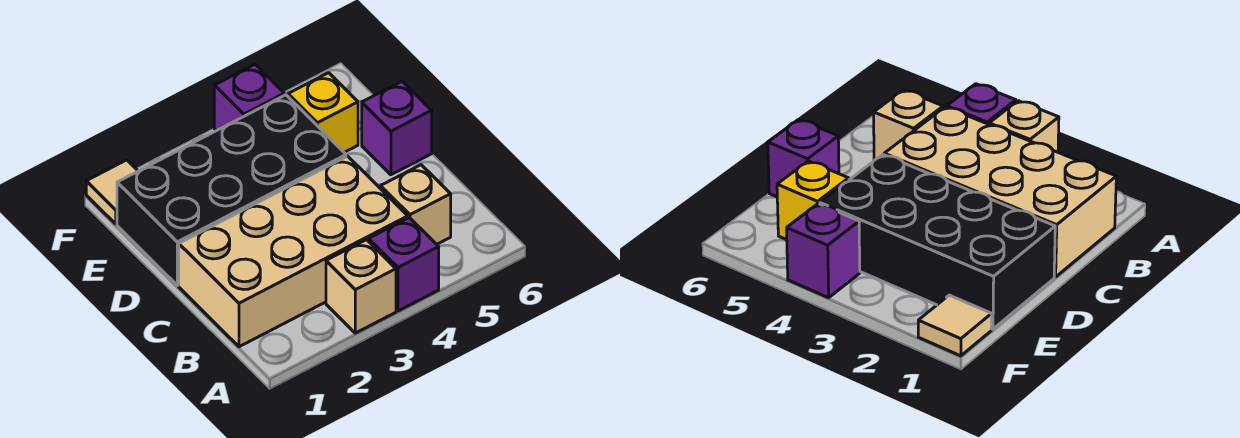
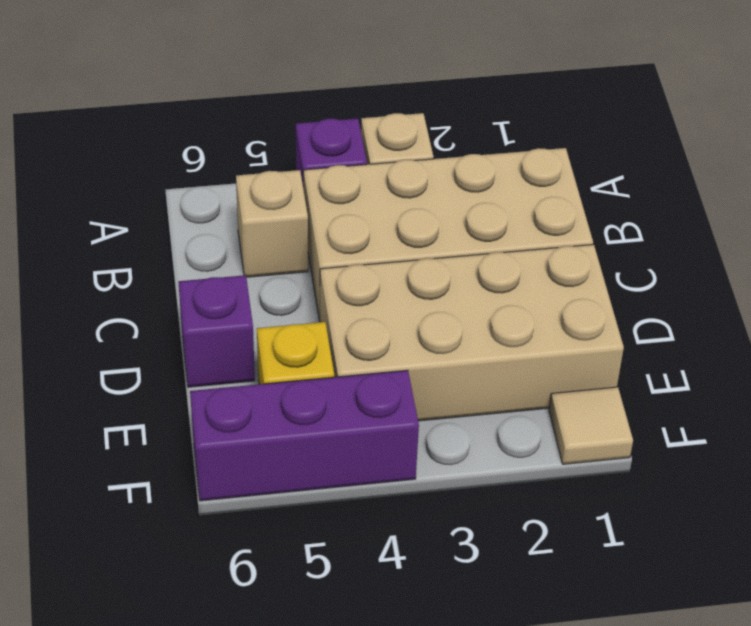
black 2x4 brick [117,95,346,285] -> tan 2x4 brick [320,244,624,421]
purple 1x1 brick [214,64,284,131] -> purple 1x3 brick [190,370,419,501]

